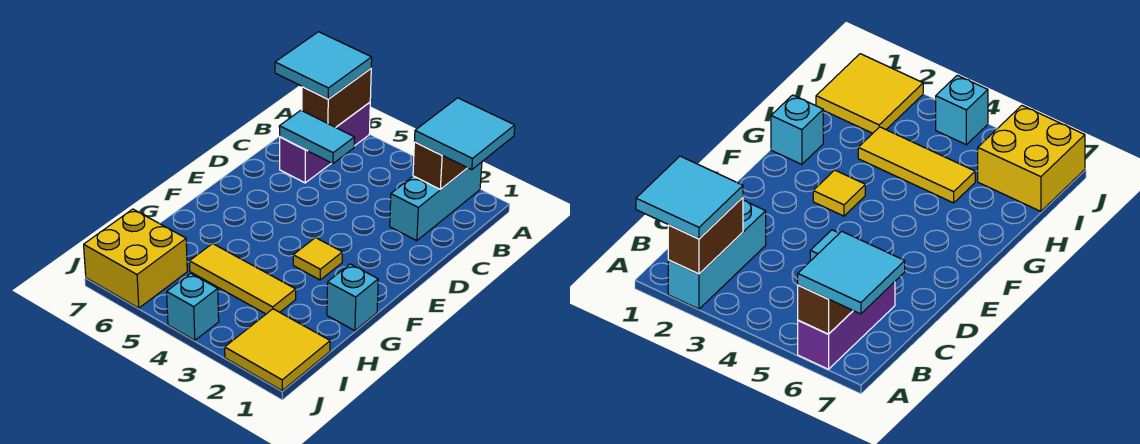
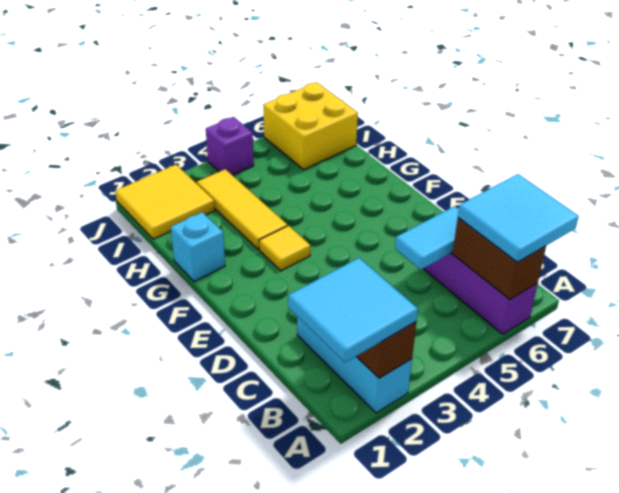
yellow 1x3 tile [190,244,296,314] -> yellow 1x3 tile turned to [197,169,287,250]
cyan 1x1 brick [167,273,219,340] -> purple 1x1 brick [206,117,254,175]

